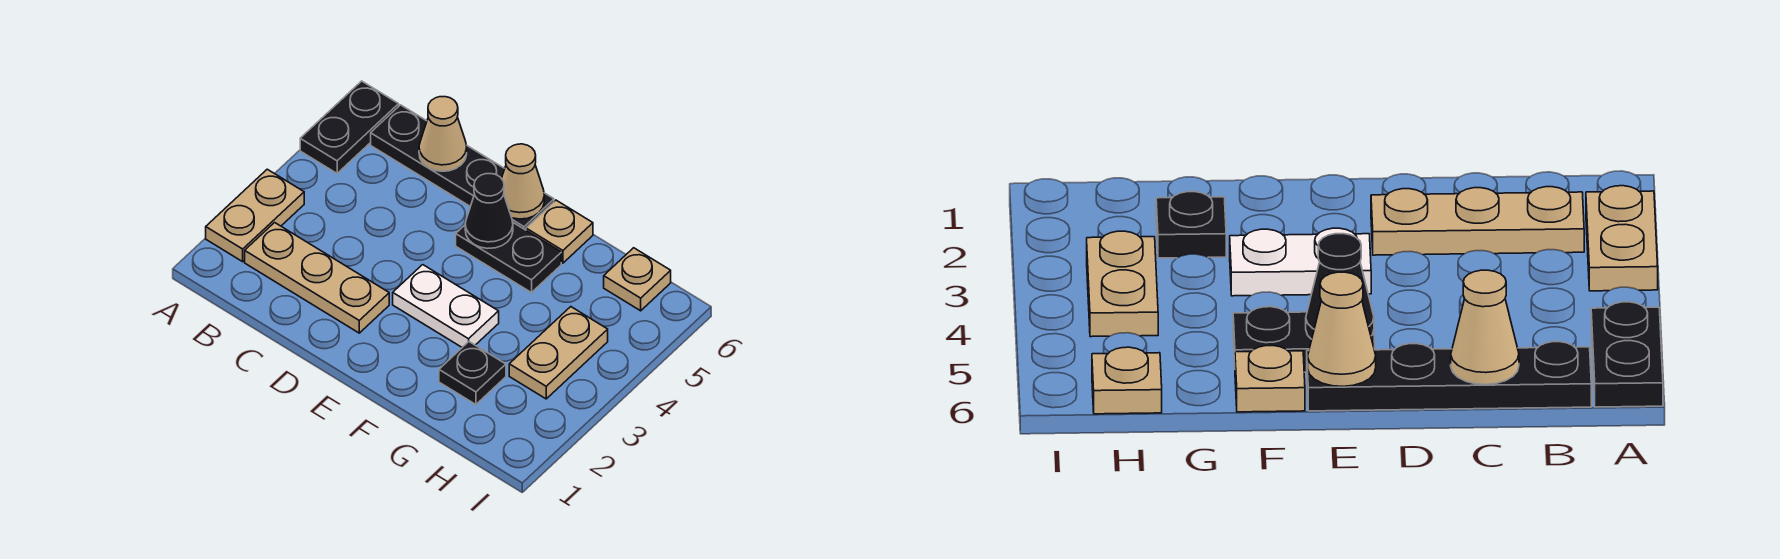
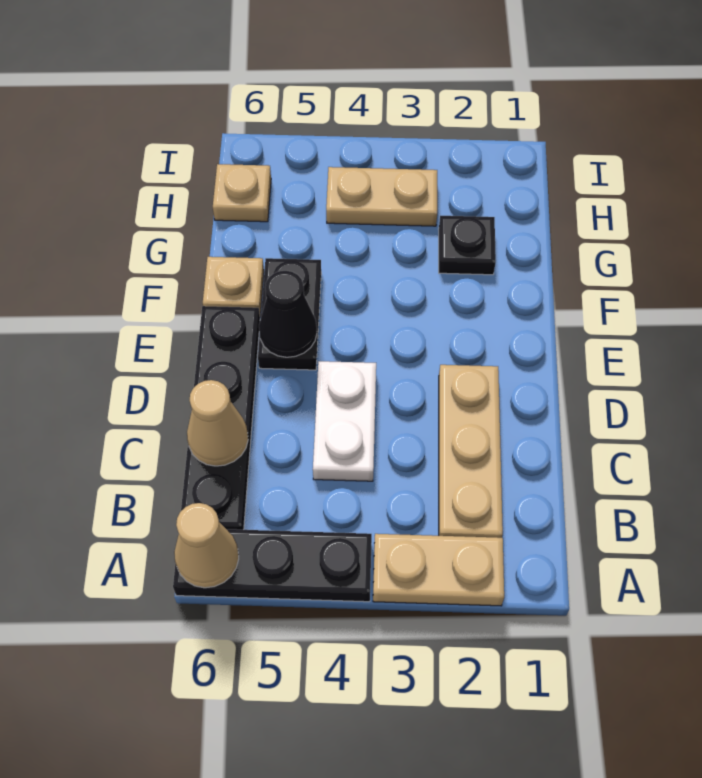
black 1x2 plate [300,81,399,173] -> black 1x3 plate [173,529,372,602]
white 1x2 plate [393,265,499,347] -> white 1x2 plate moved to [313,361,376,481]
tan 1x1 cone [502,144,544,219] -> tan 1x1 cone moved to [174,503,239,588]

